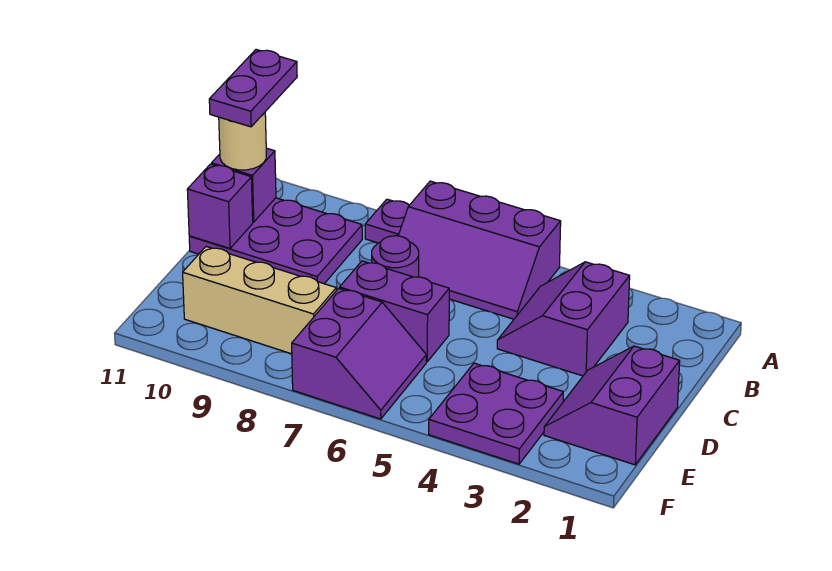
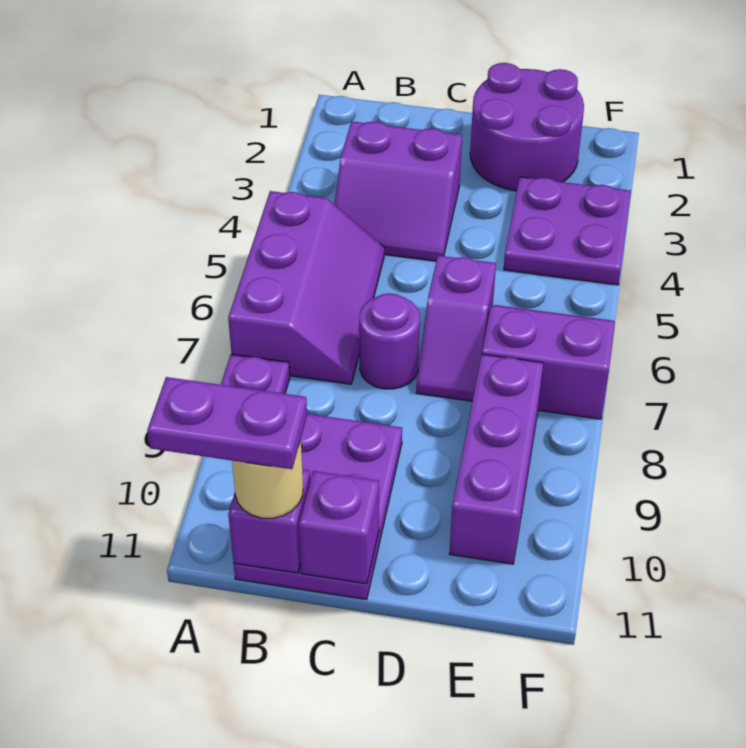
purple 2x2 slope [544,346,680,465] -> purple 2x2 round brick [470,63,584,191]
purple 1x2 brick [340,261,449,362] -> purple 1x2 slope [416,256,496,401]
tan 1x3 brick [183,247,336,354] -> purple 1x3 brick [449,354,543,564]

